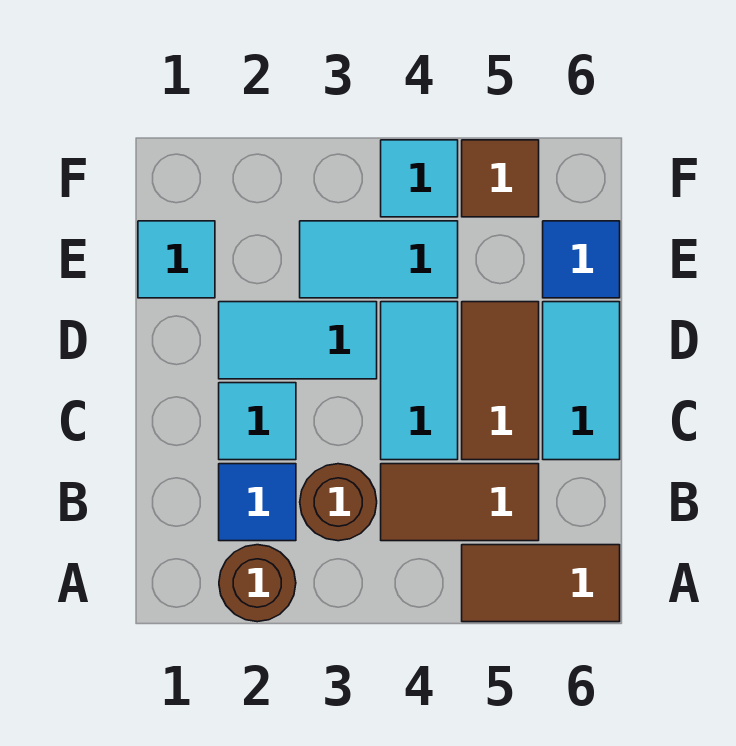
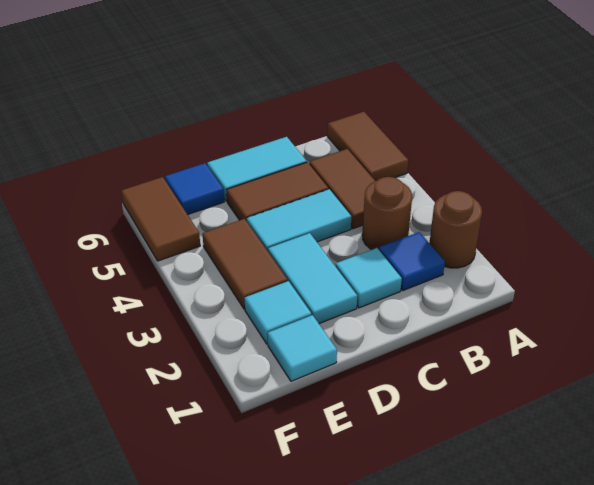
cyan 1x2 tile [300,221,458,298] -> brown 1x2 tile [202,219,287,309]
cyan 1x1 tile [381,140,458,217] -> cyan 1x1 tile moved to [245,281,311,344]
brown 1x1 tile [462,140,539,217] -> brown 1x2 tile [121,177,200,261]

